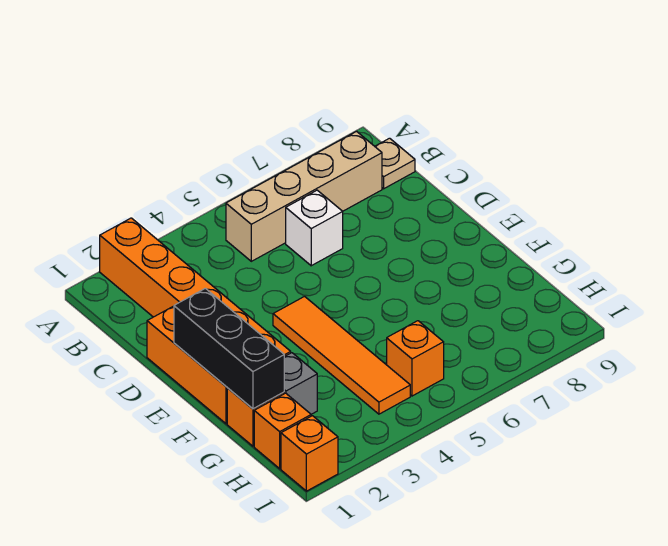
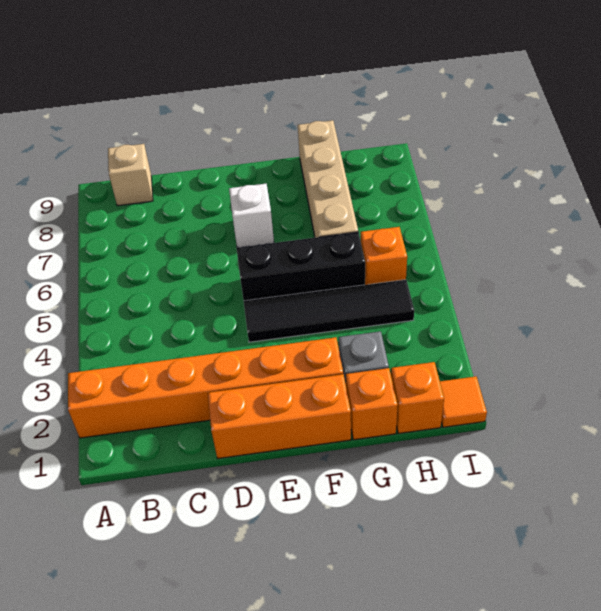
tan 1x4 brick [226,132,382,261] -> tan 1x4 brick moved to [298,120,358,238]
tan 1x1 plate [375,138,415,189] -> tan 1x1 brick [108,144,153,206]
white 1x1 brick [286,190,343,266] -> white 1x1 brick moved to [229,184,274,248]
black 1x3 brick [174,288,284,409] -> black 1x3 brick moved to [237,232,365,301]
orange 1x4 tile [273,297,410,414] -> black 1x4 tile [244,280,414,342]
orange 1x1 brick [281,416,338,491] -> orange 1x1 tile [440,376,487,427]

